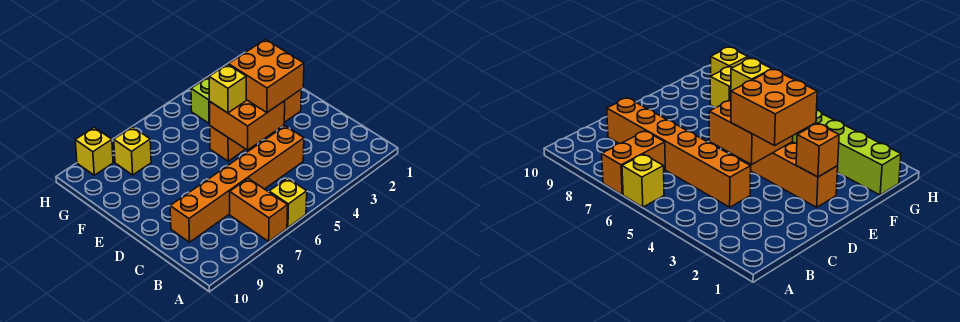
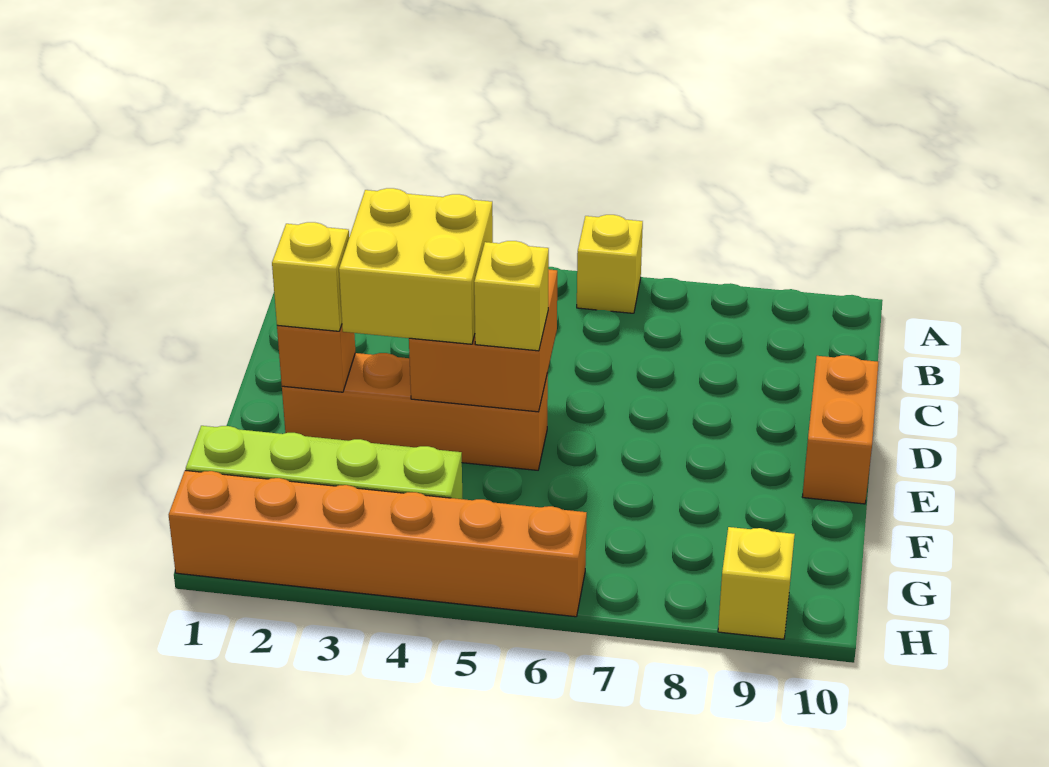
orange 1x2 brick [230,179,288,241] -> orange 1x2 brick moved to [802,355,878,504]
orange 1x6 brick [170,126,304,242] -> orange 1x6 brick moved to [169,470,587,617]
orange 2x2 brick [229,40,304,112] -> yellow 2x2 brick [339,188,493,344]
yellow 1x1 brick [114,127,151,175] -> yellow 1x1 brick moved to [272,222,349,331]

